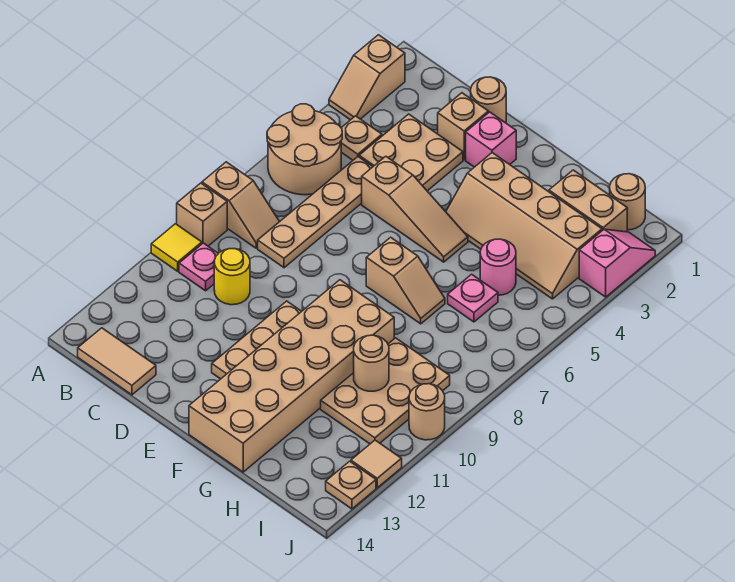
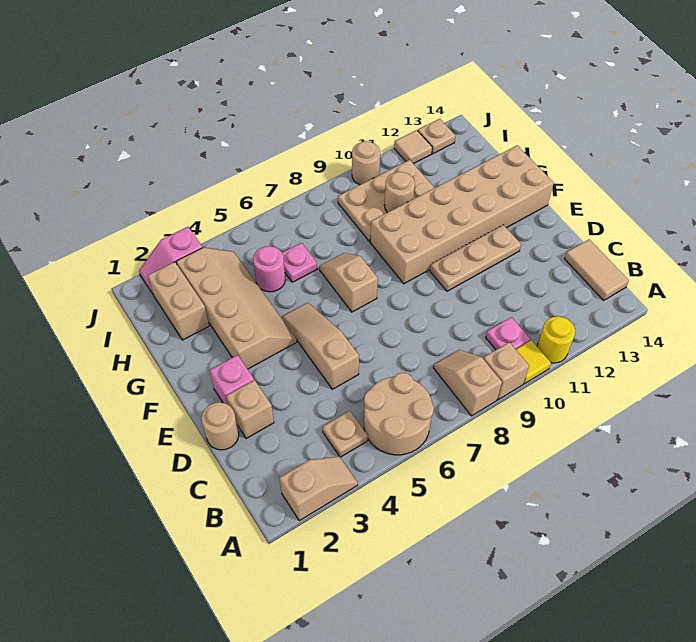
tan 2x2 plate [359,114,463,191] -> none
tan 1x4 plate [258,157,373,268] -> none
yellow 1x1 round brick [214,248,250,305] -> yellow 1x1 round brick moved to [537,316,575,363]
tan 1x1 round brick [610,174,645,230] -> none

